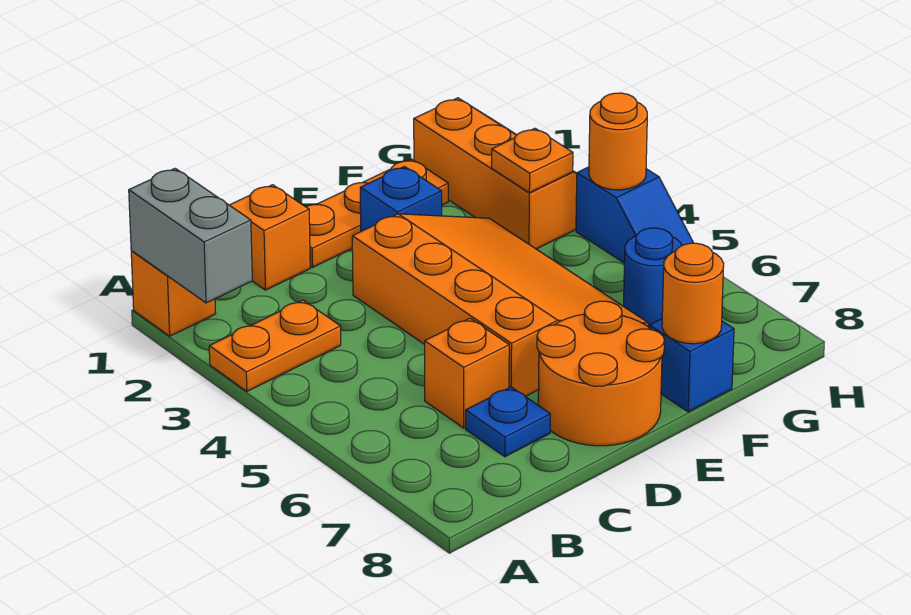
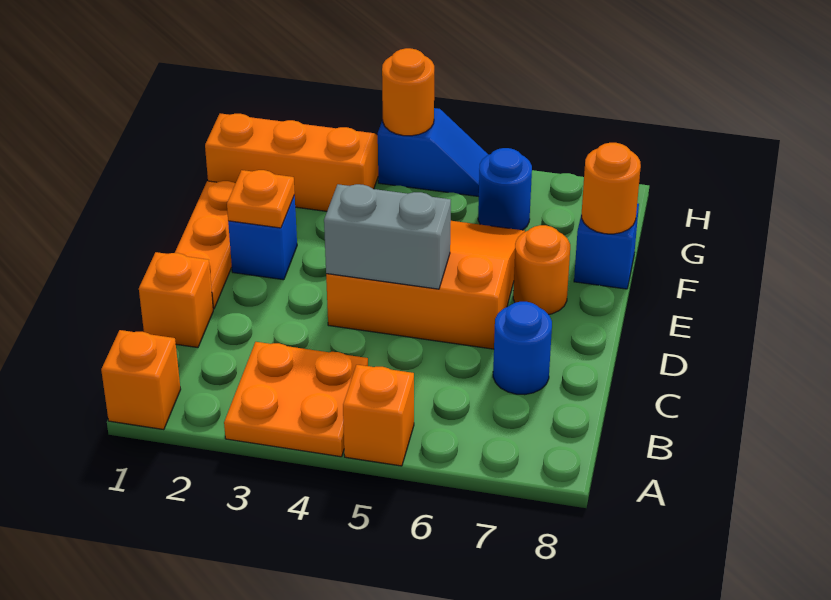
grey 1x2 brick [129,168,252,303] -> grey 1x2 brick moved to [324,184,451,289]
orange 1x2 plate [209,300,341,391] -> orange 2x2 plate [224,342,368,457]
orange 1x1 brick [425,318,509,428] -> orange 1x1 brick moved to [343,365,414,466]
blue 1x1 plate [466,387,550,457] -> blue 1x1 round brick [493,302,552,395]
orange 3x4 slope [352,214,648,397] -> orange 3x3 slope [326,221,525,349]
orange 2x2 round brick [537,301,664,446] -> orange 1x1 round brick [513,225,570,315]
orange 1x1 plate [492,128,573,193] -> orange 1x1 plate moved to [227,170,295,228]

